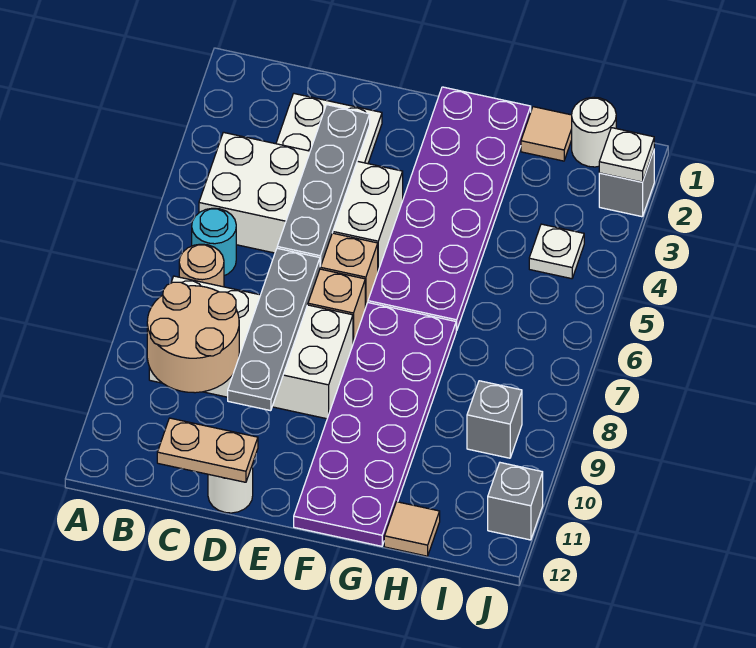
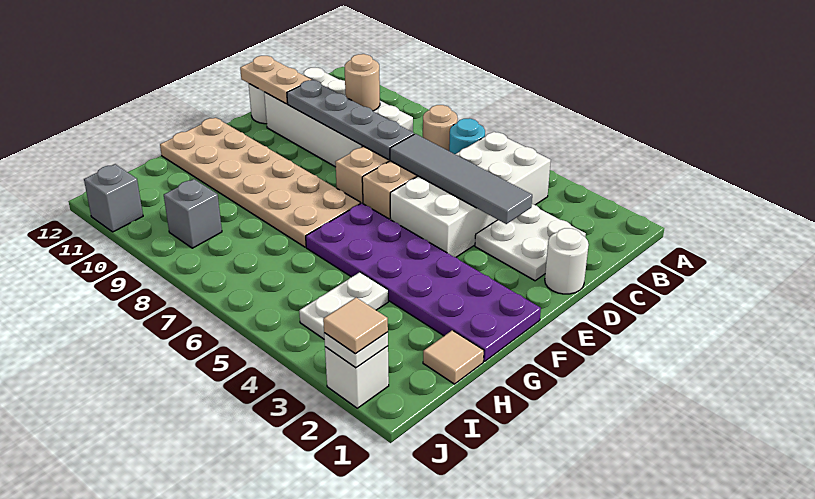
white 2x4 brick [149,276,353,419] -> white 2x4 brick turned to [264,68,413,167]
tan 2x2 round brick [147,282,239,393] -> tan 1x1 round brick [345,54,380,111]
tan 1x2 plate [157,418,258,482] -> tan 1x2 plate turned to [240,56,311,104]
grey 1x4 plate [277,105,370,267] -> grey 1x4 tile [390,134,532,224]
purple 2x6 plate [294,303,456,546] -> tan 2x6 plate [160,118,360,247]
tan 1x1 tile [384,502,440,556] -> tan 1x1 tile moved to [323,298,388,354]
white 1x1 round brick [572,97,616,167] -> white 1x1 round brick moved to [545,228,589,294]
white 1x1 plate [529,224,584,279] -> white 1x2 plate [299,272,388,339]
grey 1x1 brick [599,151,654,217] -> white 1x1 brick [325,346,389,408]

